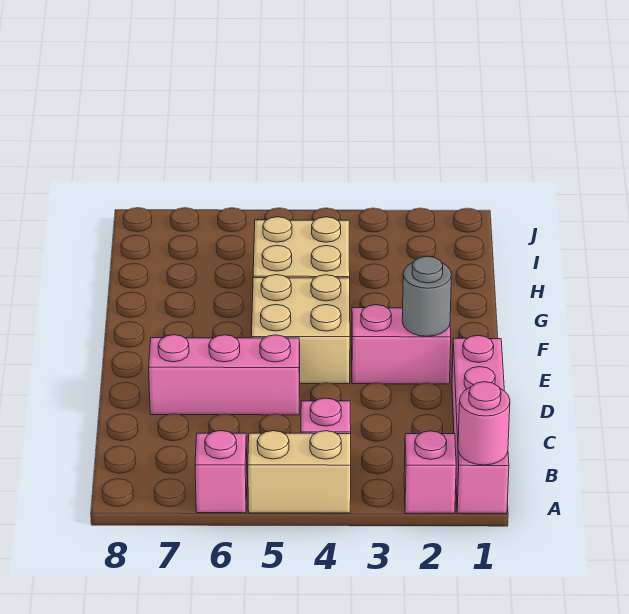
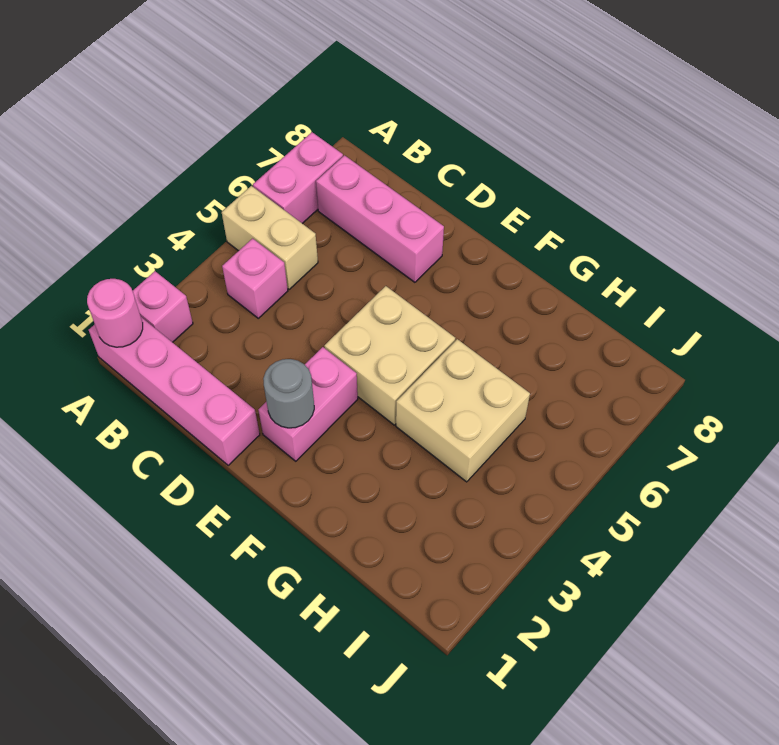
tan 1x2 brick [248,431,351,513] -> tan 1x2 brick turned to [222,186,318,289]
pink 1x1 brick [195,431,247,513] -> pink 1x2 brick [253,132,343,224]
pink 1x3 brick [149,335,300,415] -> pink 1x3 brick turned to [316,155,444,282]

